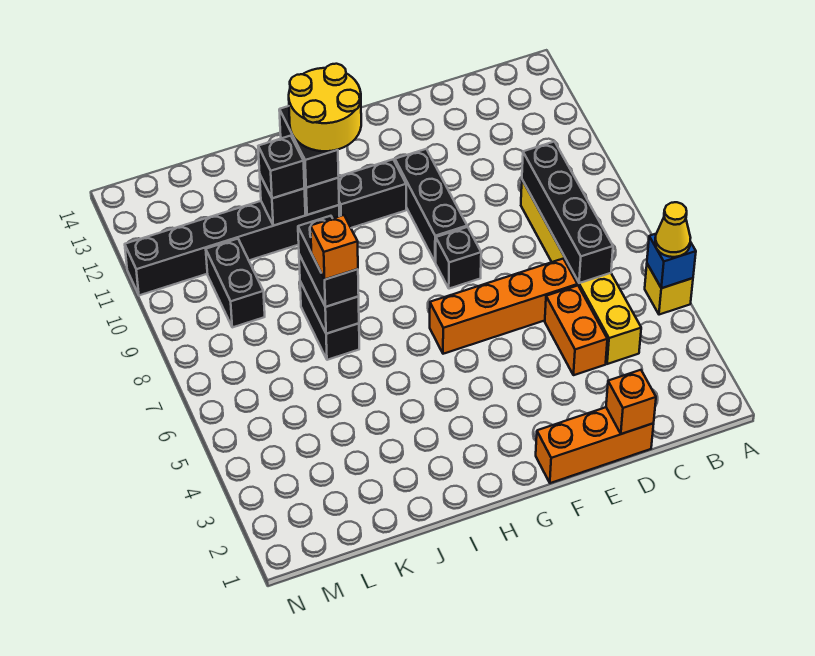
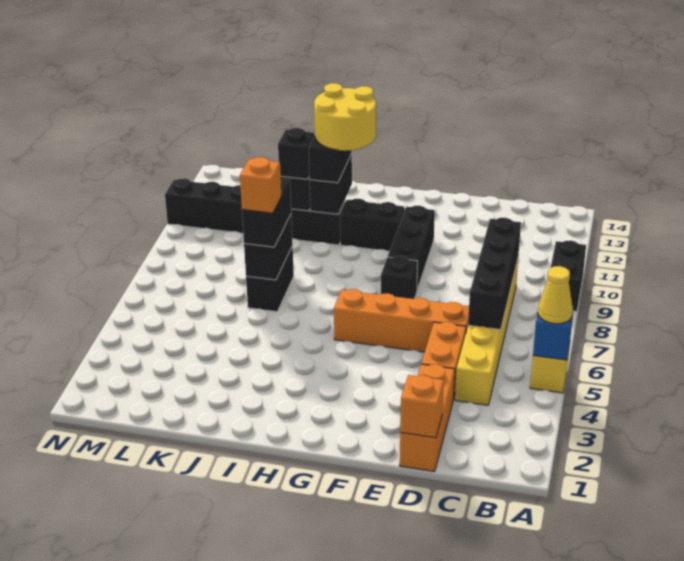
orange 1x3 brick [536,407,654,483] -> orange 1x3 brick turned to [400,364,455,472]
black 1x2 brick [206,239,265,327] -> black 1x2 brick moved to [551,240,586,311]

